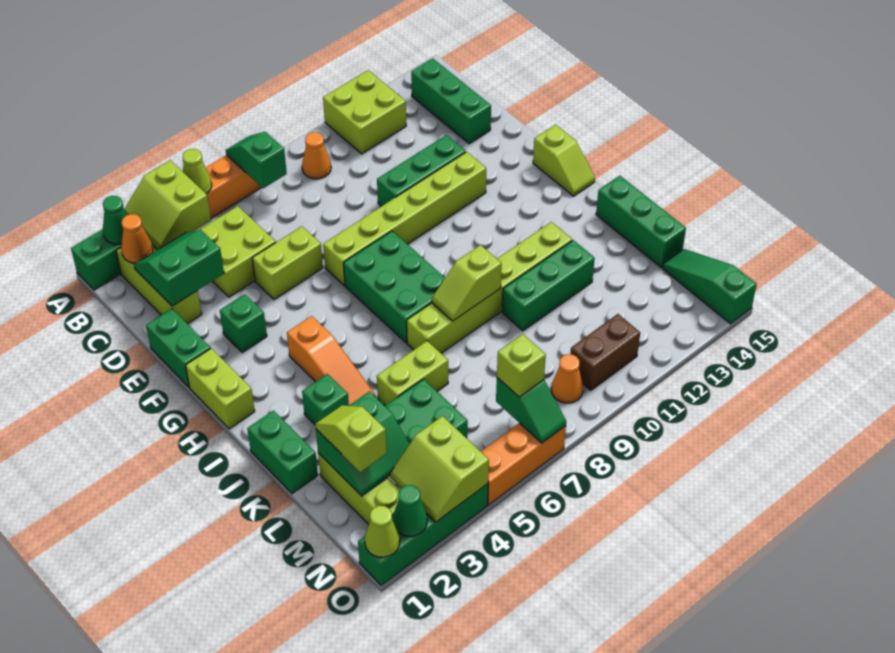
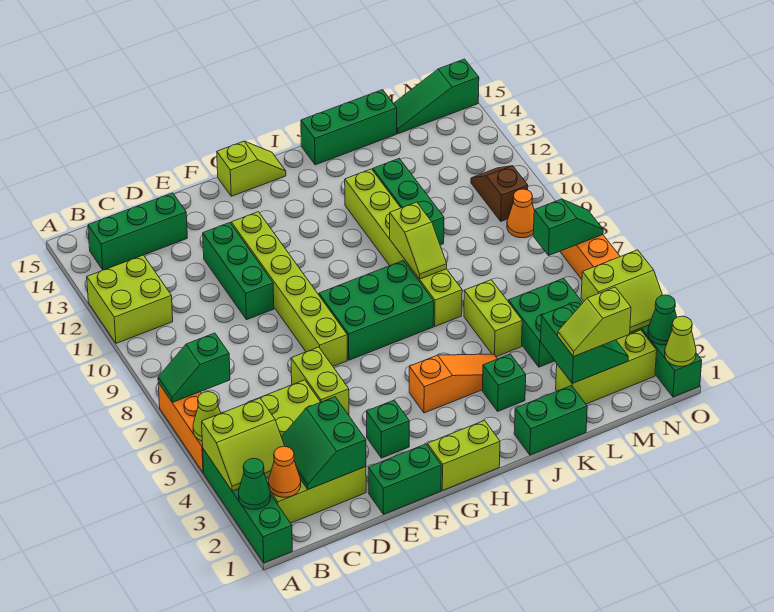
orange 1x1 cone [302,132,331,179] -> none
lime 1x1 brick [497,334,546,397] -> none
brown 1x2 brick [570,314,640,390] -> brown 1x2 slope [471,166,528,221]

